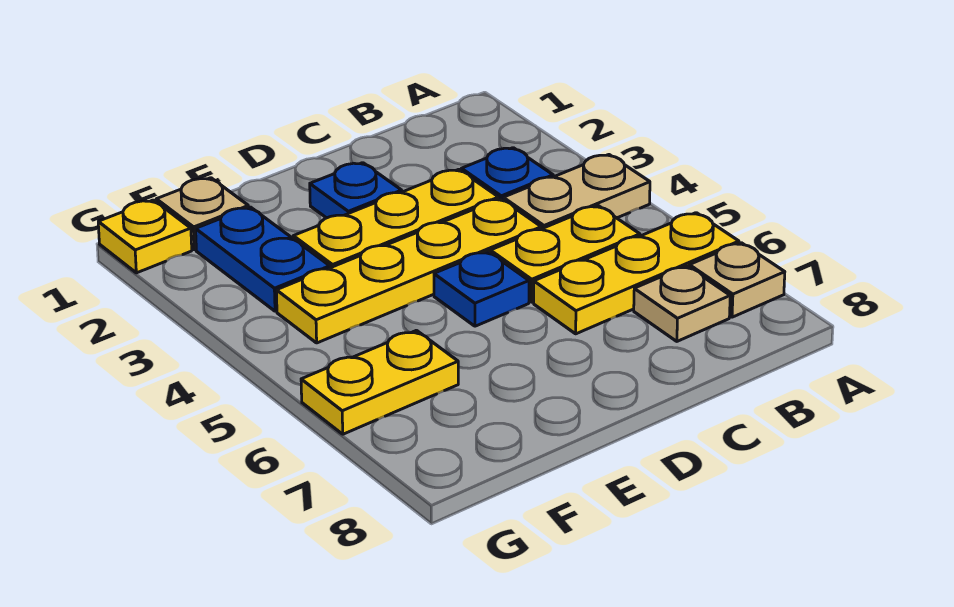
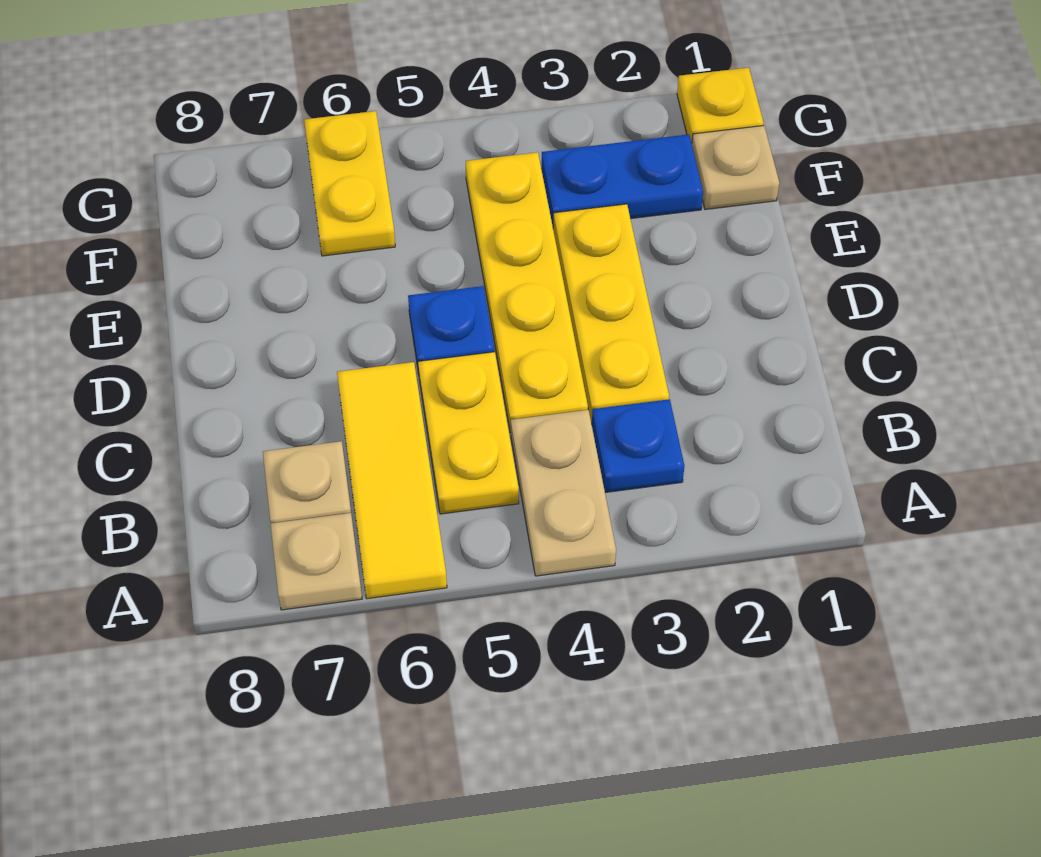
yellow 1x3 plate [534,213,739,334] -> yellow 1x3 tile [337,362,447,599]
blue 1x1 plate [310,163,402,218] -> none

